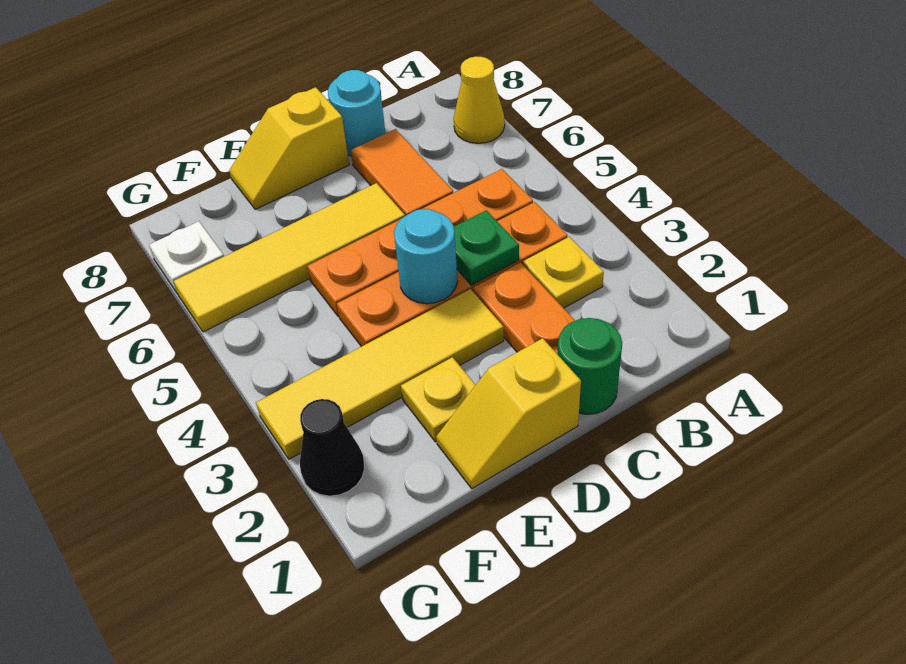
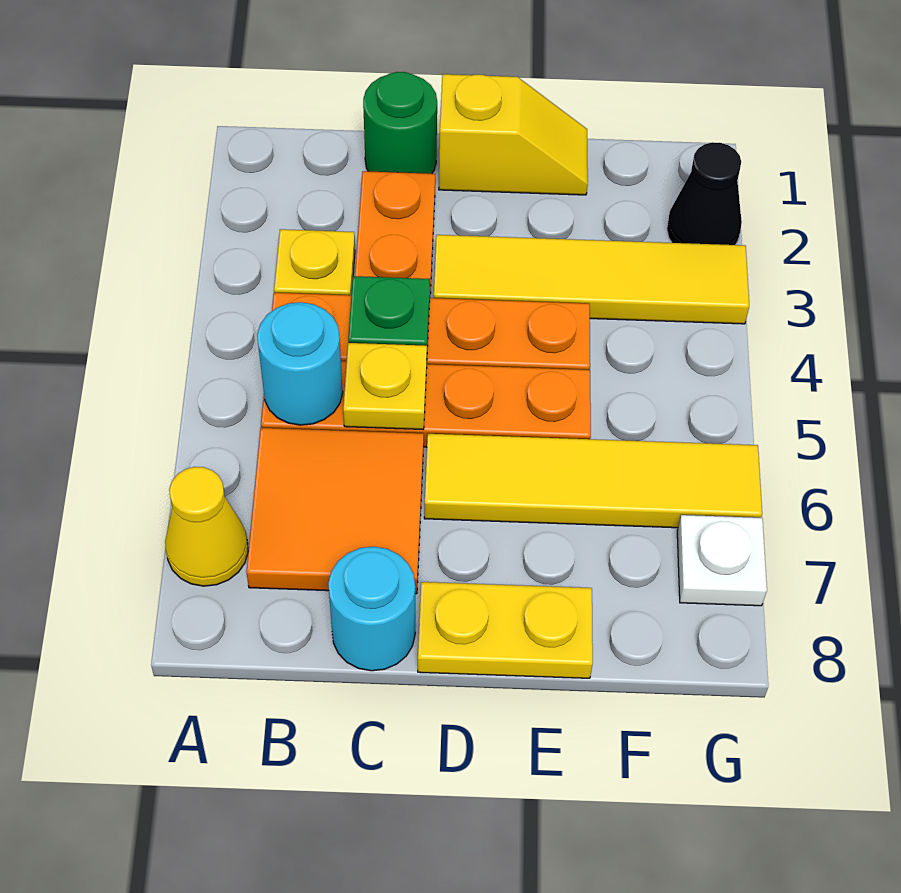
orange 1x2 tile [351,129,453,216] -> orange 2x2 tile [246,428,424,594]
cyan 1x1 round brick [394,209,458,304] -> cyan 1x1 round brick moved to [257,302,343,425]
yellow 1x2 slope [229,87,349,209] -> yellow 1x2 plate [418,582,593,678]
yellow 1x1 plate [401,357,475,442] -> yellow 1x1 plate moved to [343,343,427,429]

